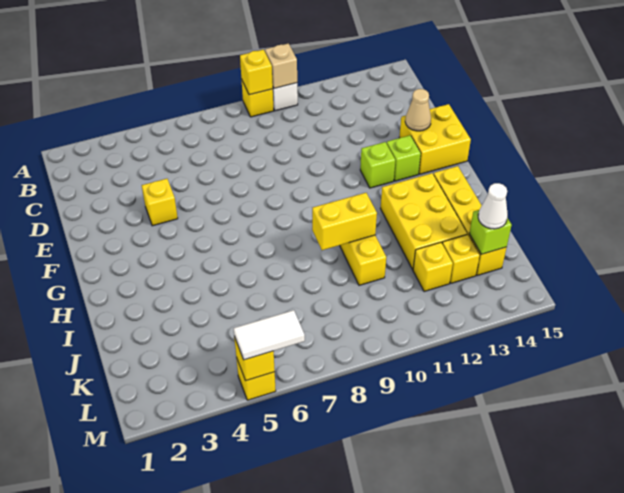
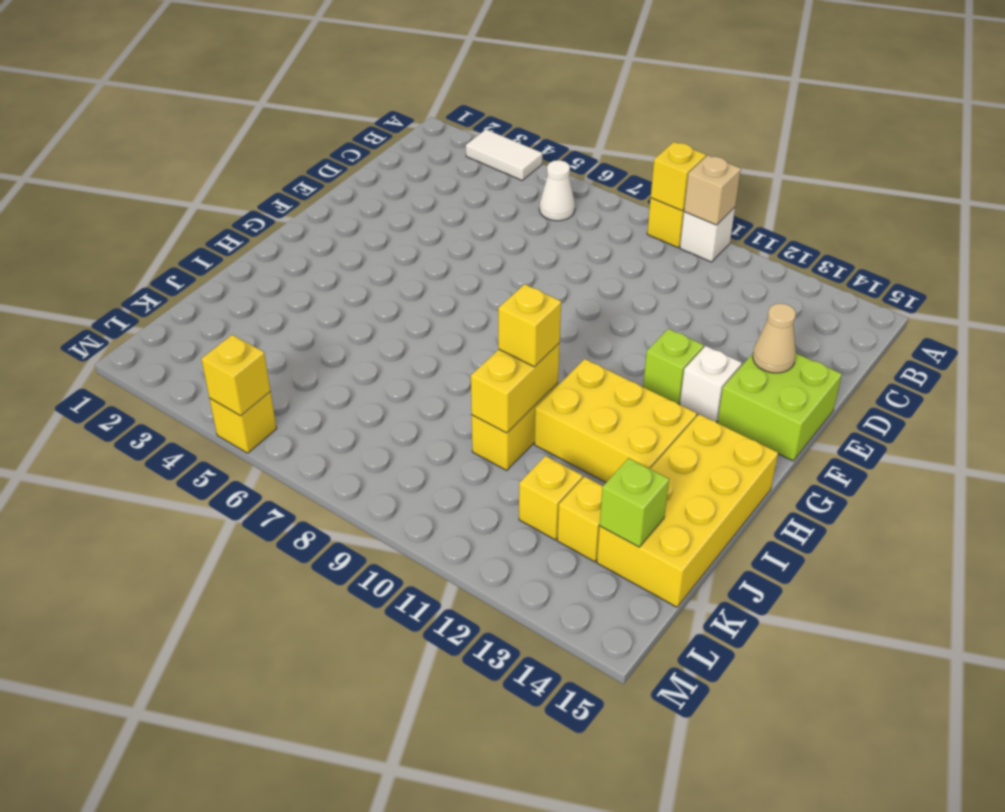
yellow 1x1 brick [142,179,178,226] -> yellow 1x1 brick moved to [498,284,561,367]
yellow 2x2 brick [399,104,471,174] -> lime 2x2 brick [717,353,842,461]
lime 1x1 brick [387,135,421,181] -> white 1x1 brick [680,346,742,422]
yellow 2x3 brick [381,173,467,269] -> yellow 2x3 brick turned to [534,359,697,482]
yellow 1x4 brick [434,166,507,276] -> yellow 2x4 brick [597,414,778,607]
yellow 1x2 brick [312,193,377,250] -> yellow 1x2 brick turned to [471,343,560,433]
white 1x1 cone [478,183,508,229] -> white 1x1 cone moved to [539,160,575,221]
white 1x2 tile [233,310,305,360] -> white 1x2 tile moved to [466,129,542,180]

